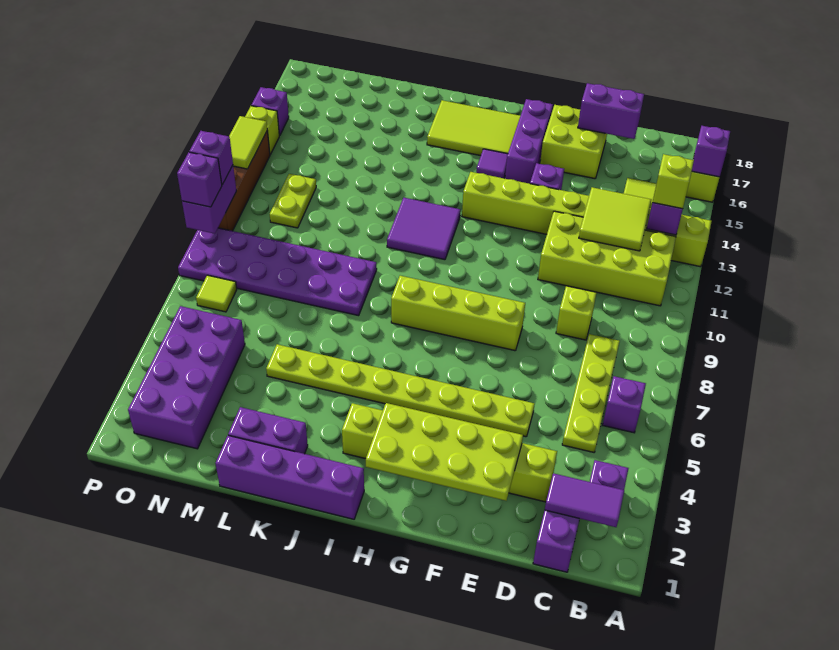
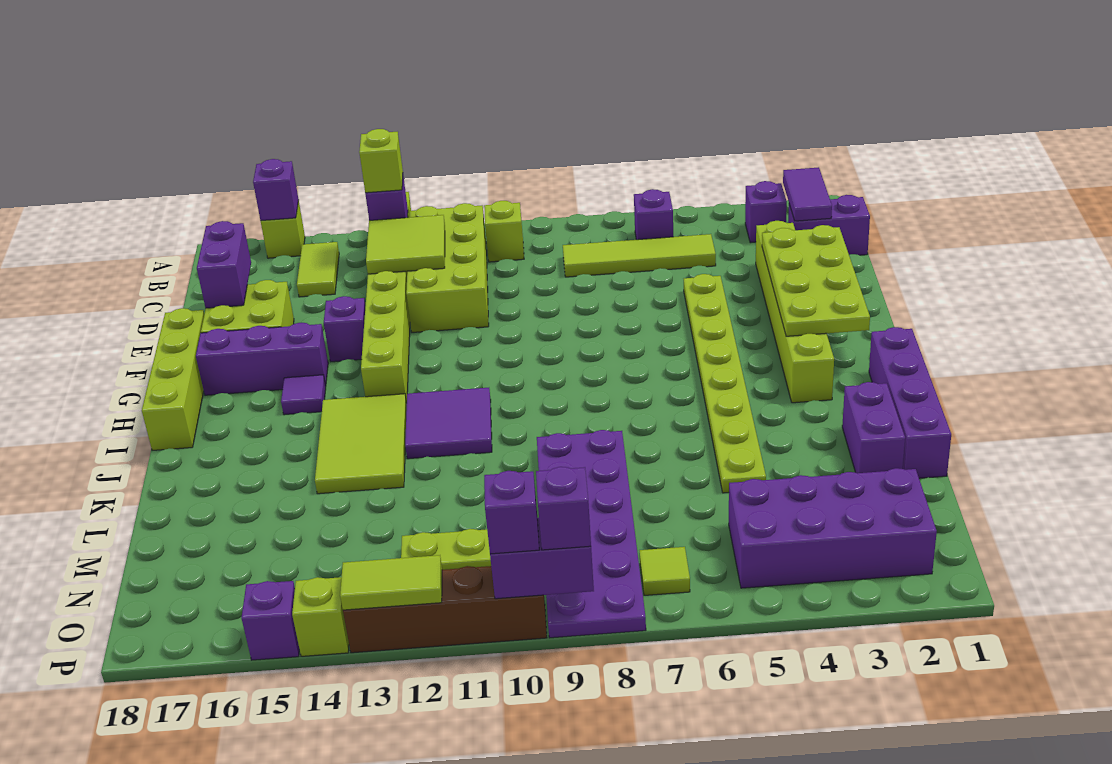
lime 1x4 plate [562,334,620,452] -> lime 1x4 tile [563,234,716,277]
lime 1x1 brick [556,286,596,340] -> lime 1x1 brick moved to [484,201,524,262]
lime 1x4 brick [391,276,525,351] -> lime 1x4 brick moved to [142,308,204,451]
lime 2x3 tile [427,100,520,156] -> lime 2x3 tile moved to [315,394,407,494]

